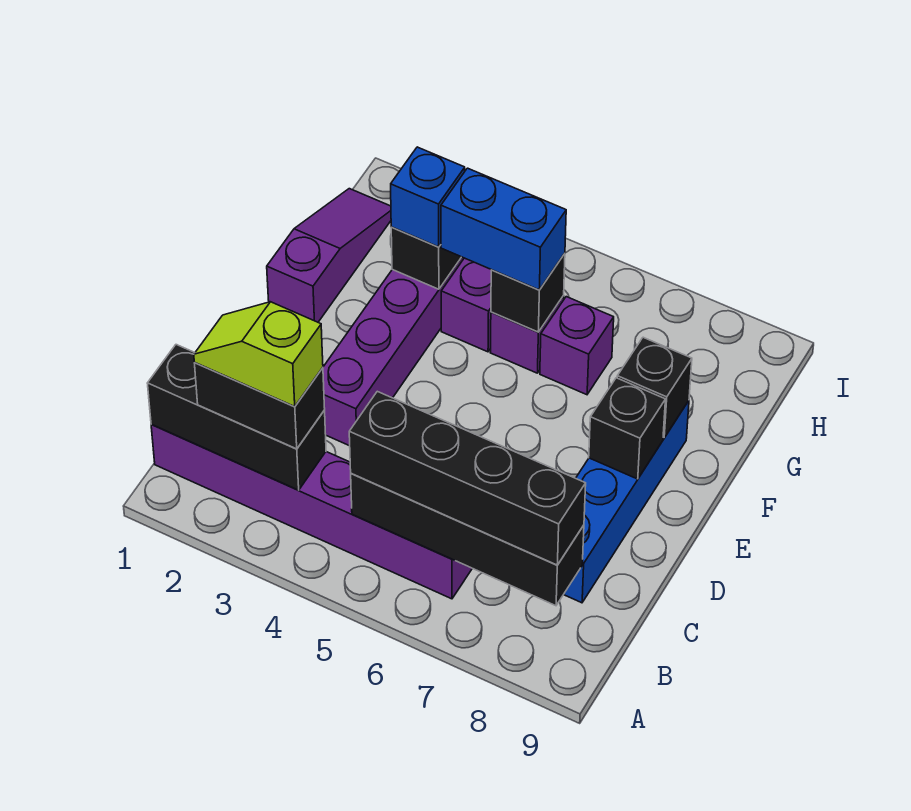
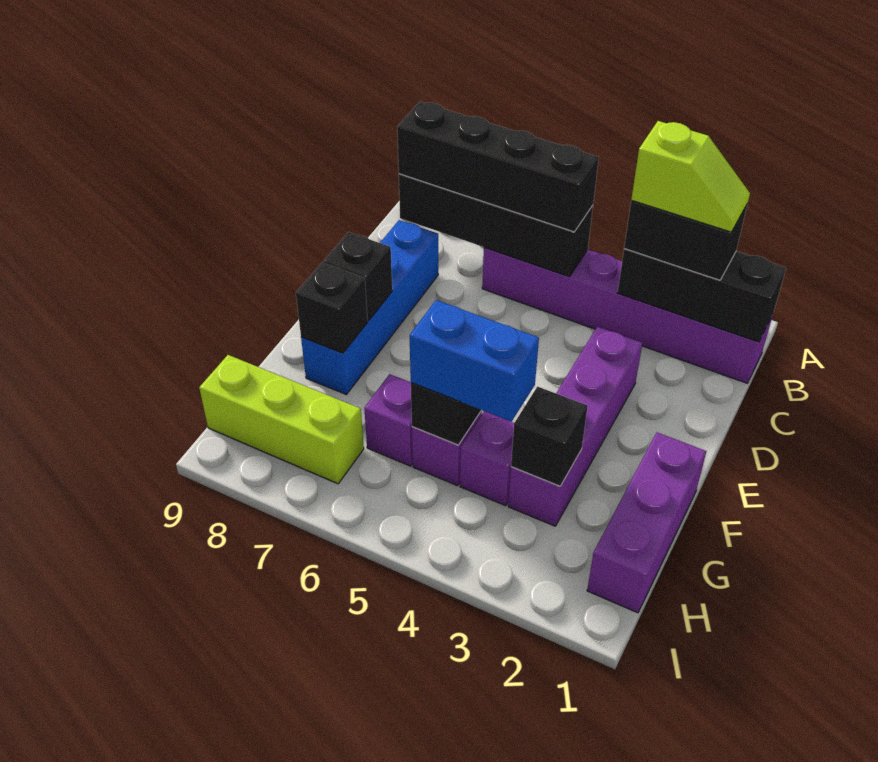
purple 1x3 slope [267,189,391,322] -> purple 1x3 brick [587,433,706,613]
blue 1x1 brick [391,147,465,247] -> none
none -> lime 1x3 brick [199,355,364,484]

